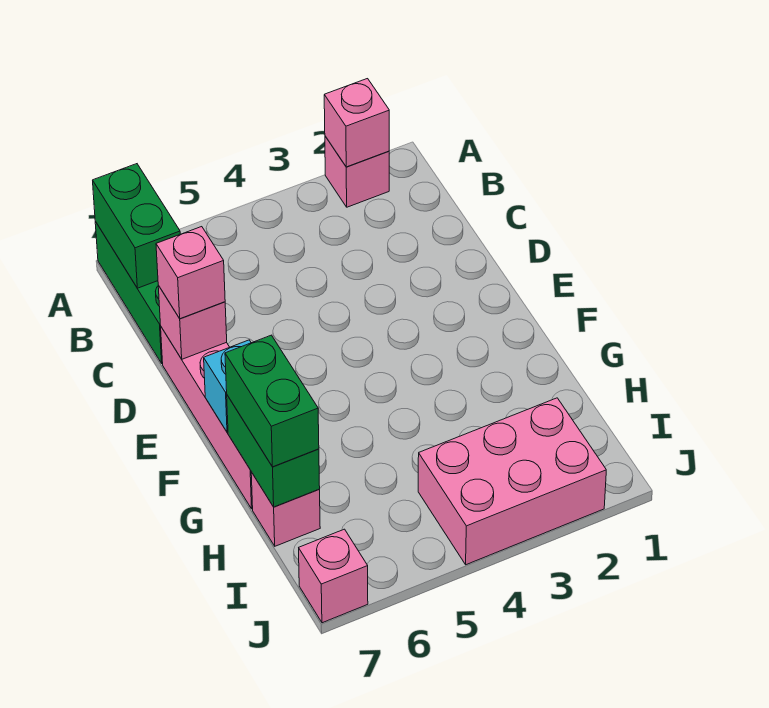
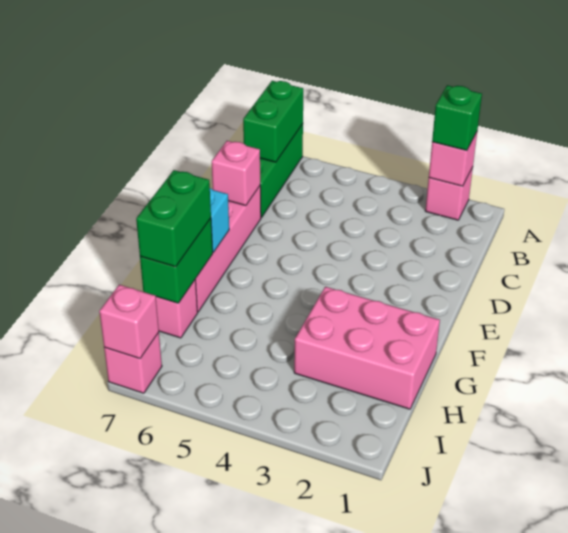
none -> green 1x1 brick [432,85,482,151]
pink 1x1 brick [156,227,225,319] -> pink 1x1 brick moved to [99,285,159,359]
pink 2x3 brick [418,398,606,565] -> pink 2x3 brick moved to [294,287,440,409]

